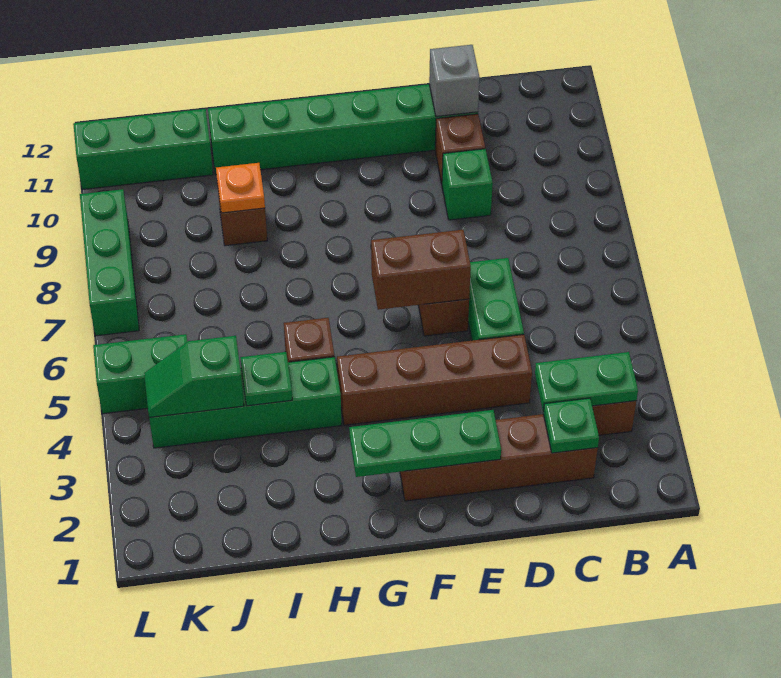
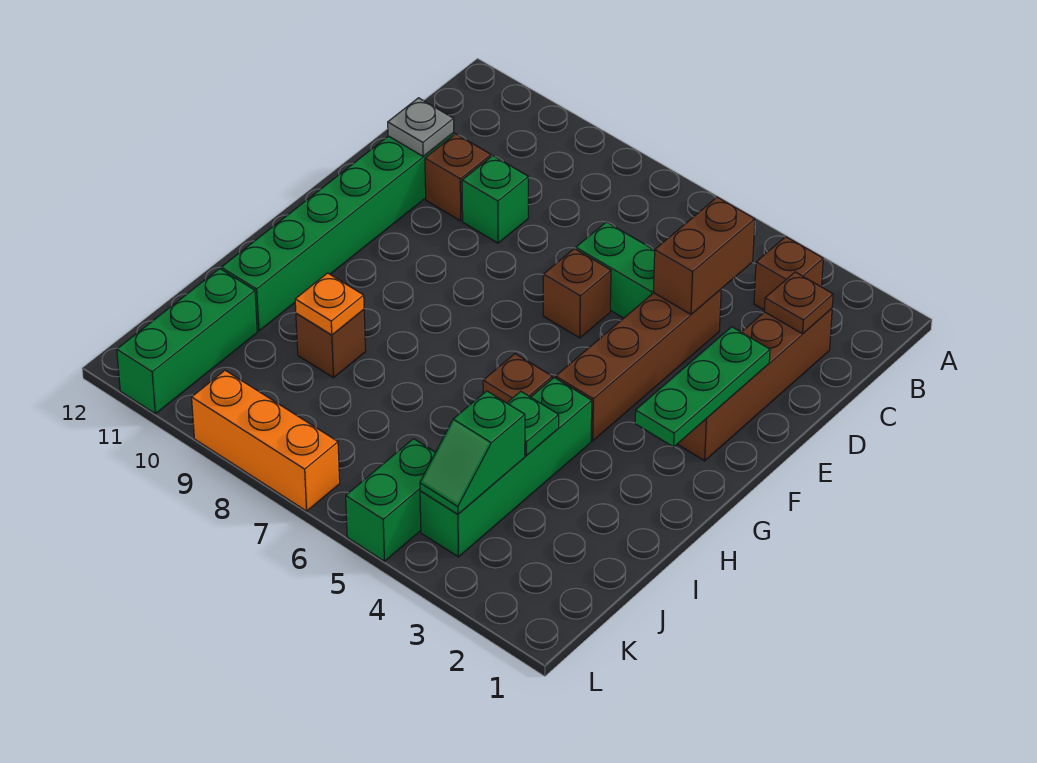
green 1x2 plate [535,352,638,412] -> none
green 1x1 plate [543,398,599,453] -> brown 1x1 plate [764,272,833,334]
grey 1x1 brick [429,45,480,116] -> grey 1x1 plate [388,98,454,156]
brown 1x2 brick [371,230,471,310] -> brown 1x2 brick moved to [654,197,755,314]
green 1x3 brick [80,189,139,336] -> orange 1x3 brick [192,370,340,511]

